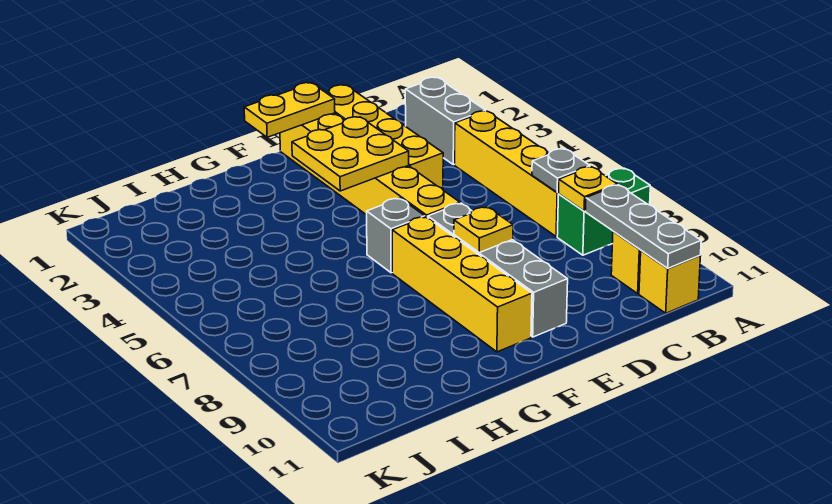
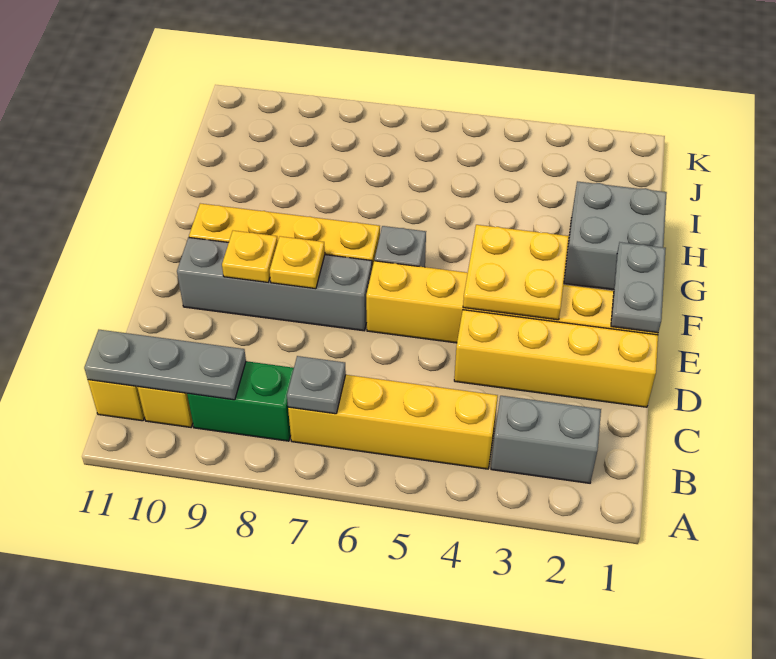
green 1x2 brick [557,168,650,255] -> green 1x2 brick turned to [187,361,294,441]
yellow 1x1 plate [558,167,617,211] -> yellow 1x1 plate moved to [222,231,278,282]
yellow 1x2 plate [244,83,335,137] -> grey 1x2 plate [611,242,666,333]
none -> grey 2x2 brick [564,181,667,290]

